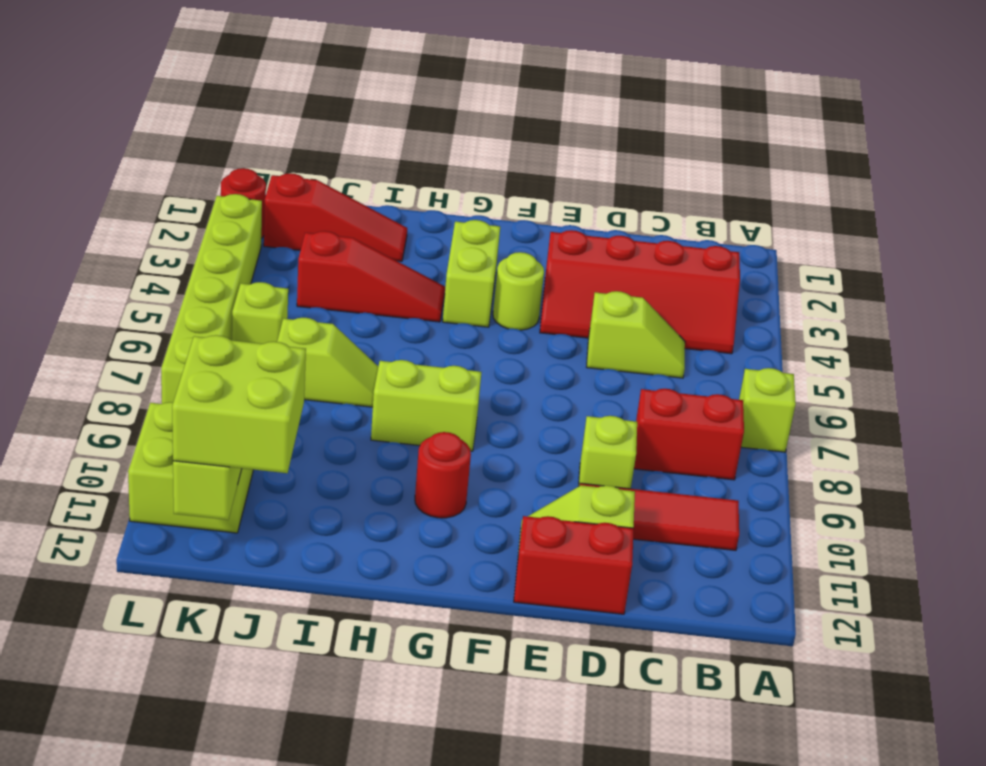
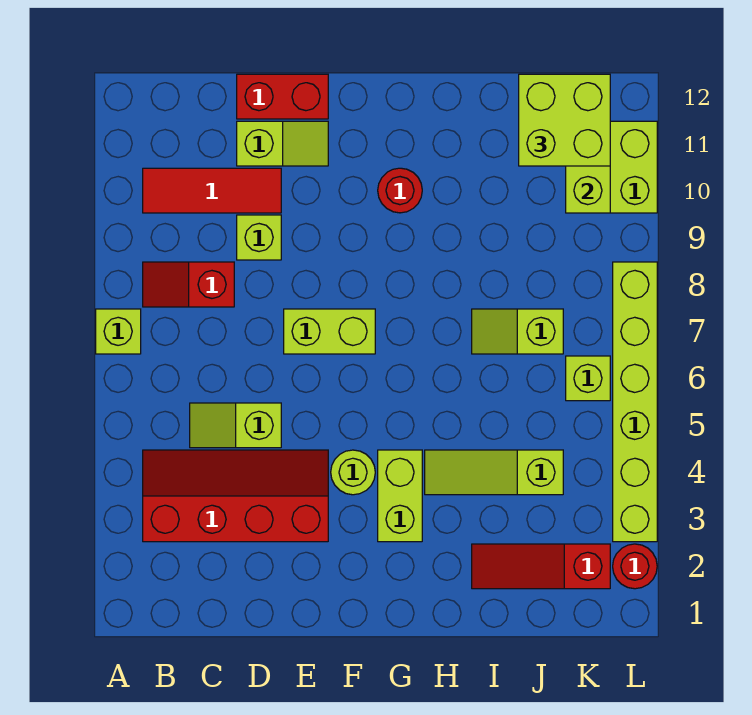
red 1x2 brick [634,389,744,480] -> red 1x2 slope [143,262,234,307]
lime 1x2 brick [371,360,481,451] -> lime 1x2 brick moved to [284,309,375,354]
red 1x3 slope [297,231,445,322] -> lime 1x3 slope [425,450,563,495]

